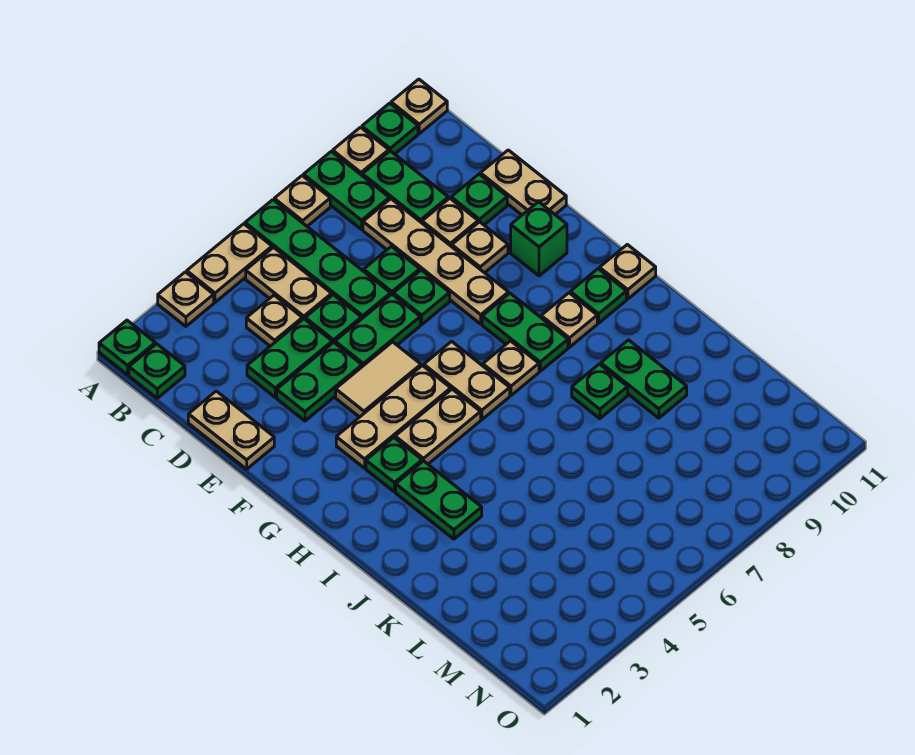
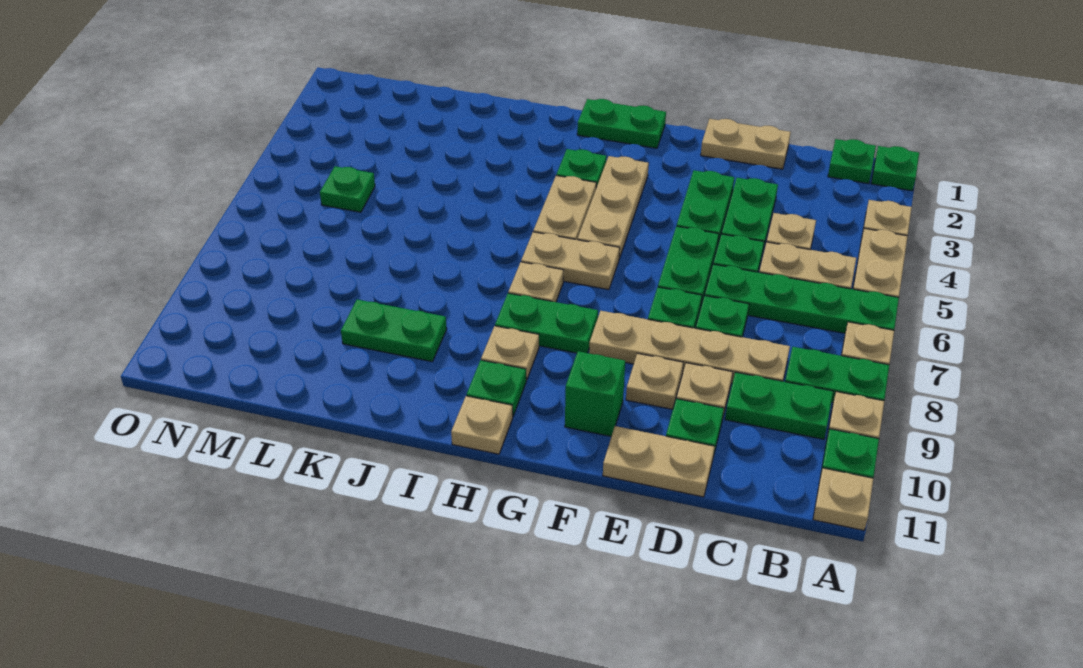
tan 1x2 tile [336,342,421,417] -> none
green 1x2 plate [396,461,482,539] -> green 1x2 plate moved to [577,99,666,148]
green 1x1 plate [572,364,628,419] -> green 1x1 plate moved to [320,166,375,212]

